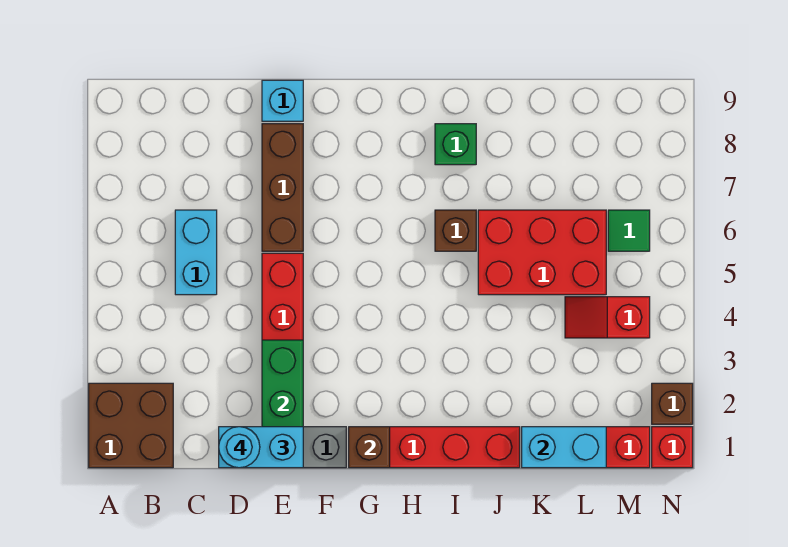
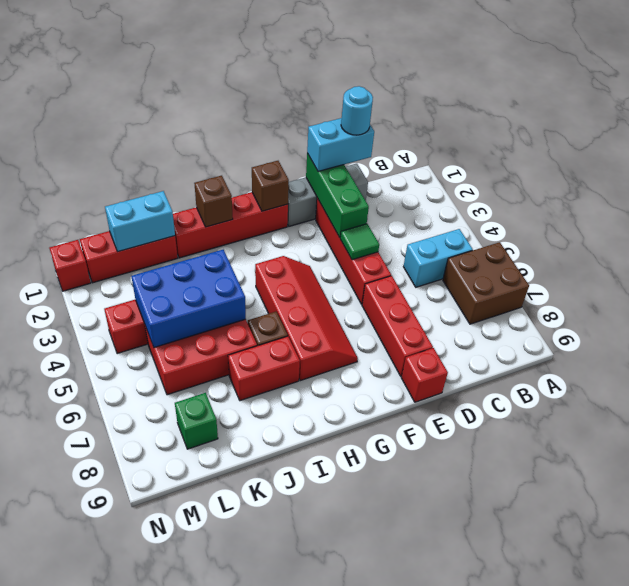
brown 2x2 brick [89,383,173,468] -> brown 2x2 brick moved to [443,242,529,324]
cyan 1x2 brick [175,210,217,295] -> cyan 1x2 brick turned to [403,229,473,287]
brown 1x3 brick [262,124,303,251] -> red 1x3 brick [362,276,433,376]
cyan 1x1 brick [262,80,303,121] -> red 1x1 brick [401,348,448,402]
none -> red 2x4 slope [255,256,358,381]
none -> red 1x2 brick [228,336,300,401]
green 1x1 brick [435,124,476,165] -> green 1x1 brick moved to [175,393,218,449]
none -> blue 2x3 brick [131,250,246,347]
green 1x1 tile [608,210,650,251] -> green 1x1 tile moved to [340,224,379,260]
brown 1x1 brick [652,383,693,424] -> brown 1x1 brick moved to [194,176,233,227]

